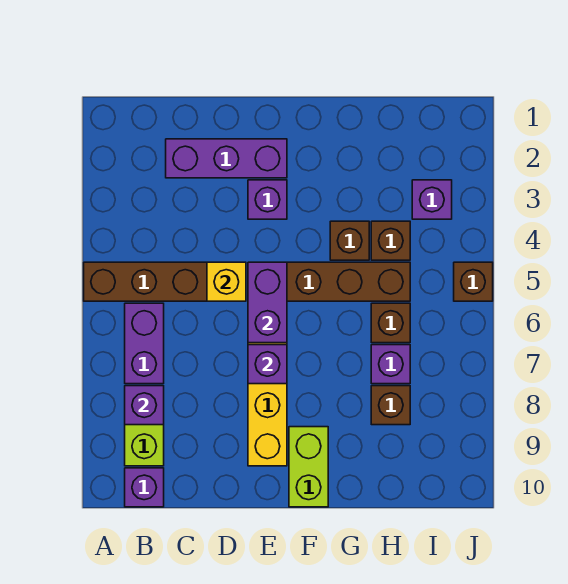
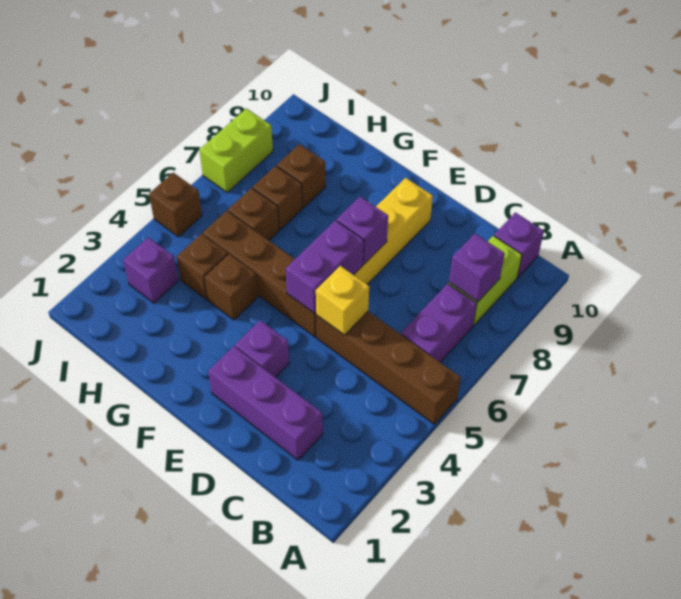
lime 1x2 brick [289,427,328,507] -> lime 1x2 brick moved to [199,108,273,192]
purple 1x1 brick [371,345,410,384] -> brown 1x1 brick [253,166,303,230]

